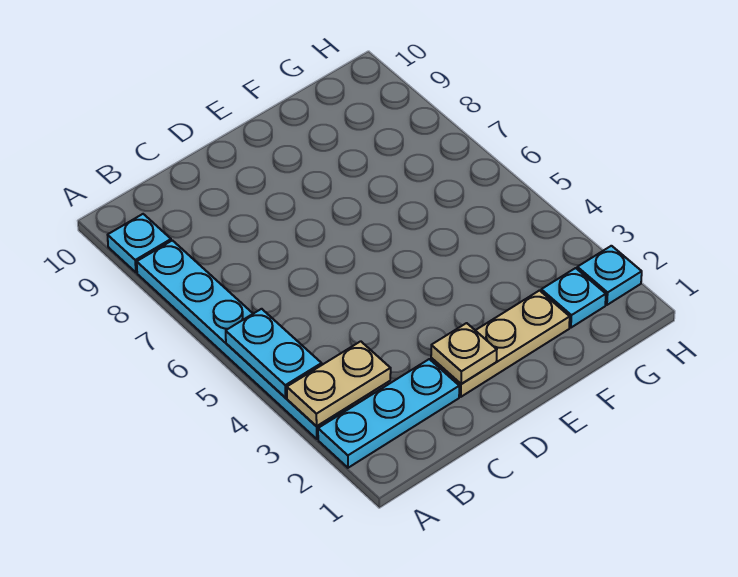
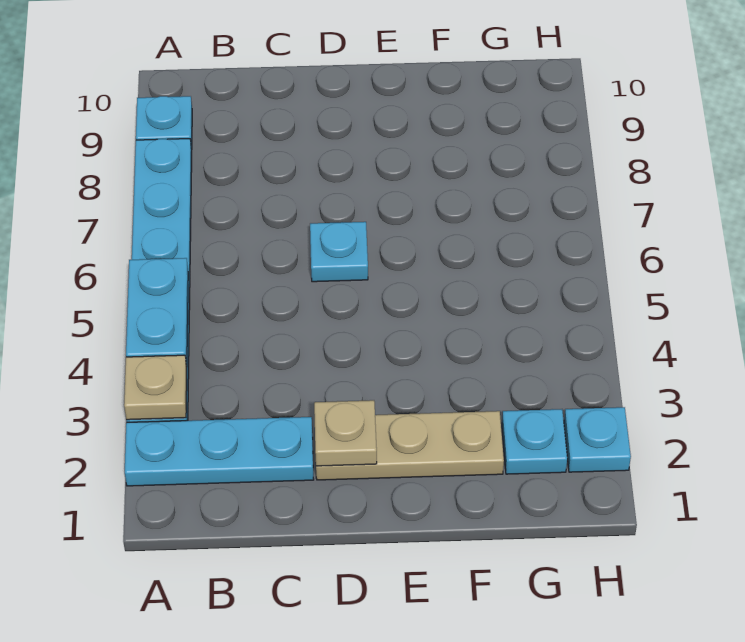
tan 1x2 plate [287,341,391,426] -> tan 1x1 plate [124,355,187,420]
none -> cyan 1x1 plate [310,222,368,282]

